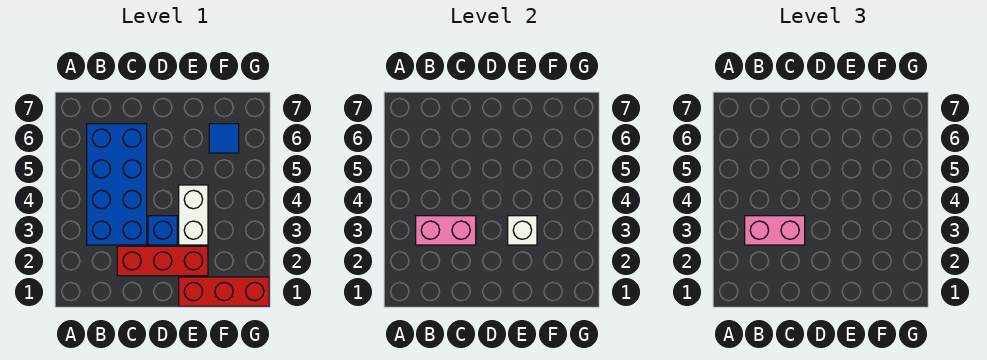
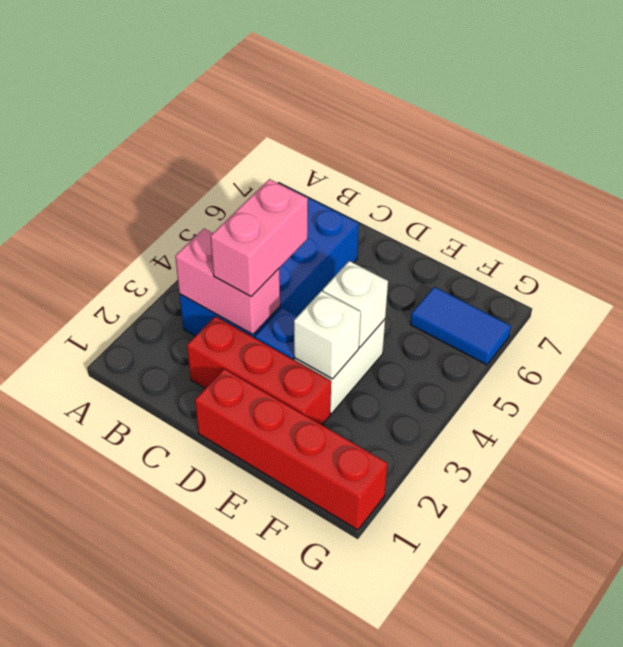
pink 1x2 brick [745,216,805,245] -> pink 1x2 brick turned to [211,179,308,297]
red 1x3 brick [179,277,269,306] -> red 1x4 brick [195,369,388,530]
none -> white 1x1 brick [323,261,388,347]
blue 1x1 tile [209,124,239,153] -> blue 1x2 tile [410,287,511,365]

